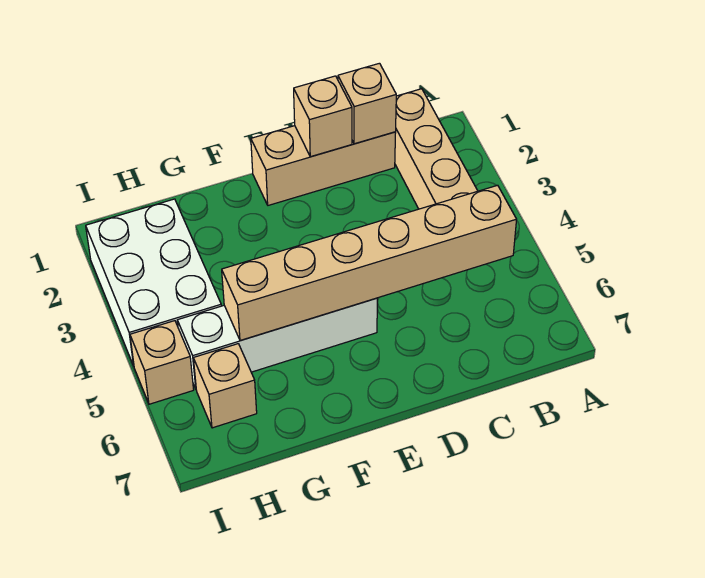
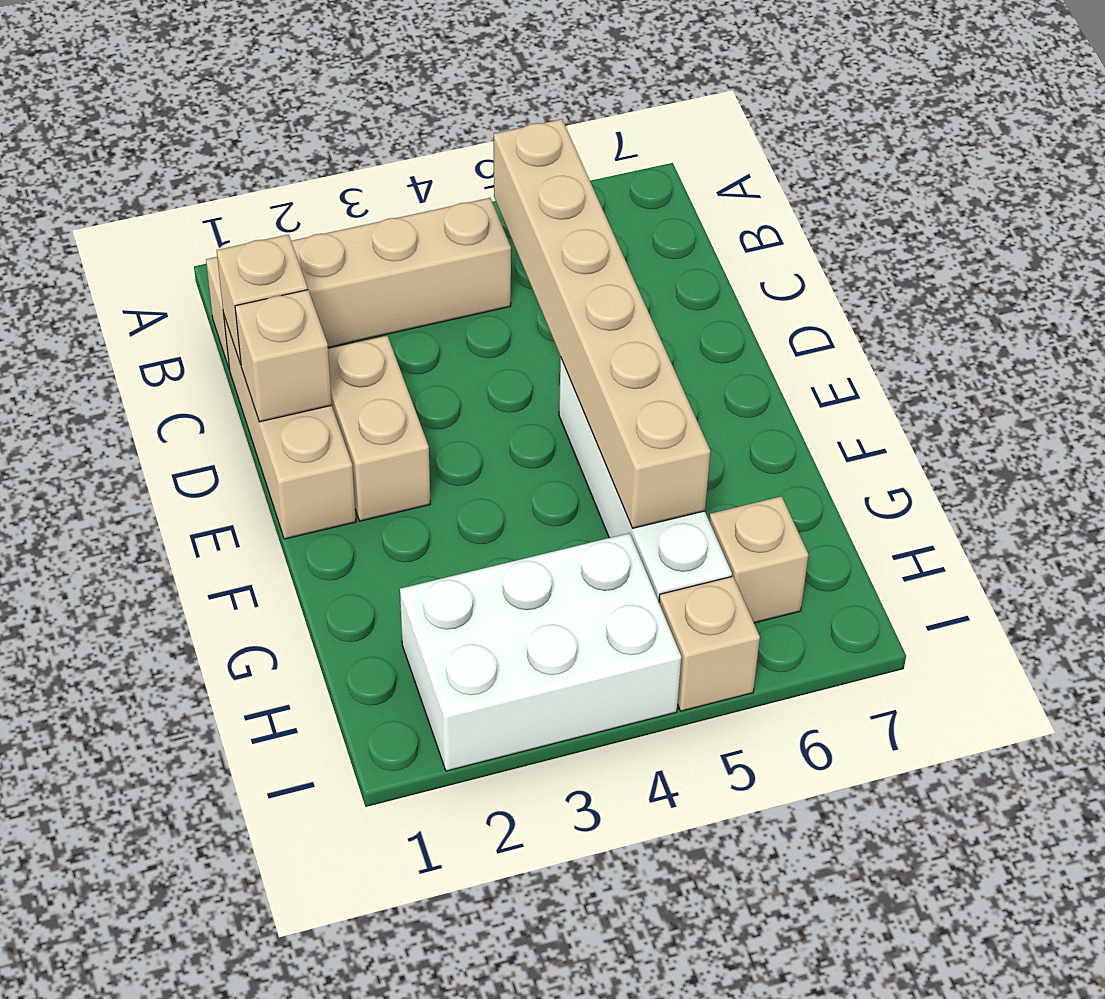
none -> tan 1x2 brick [328,336,430,521]

